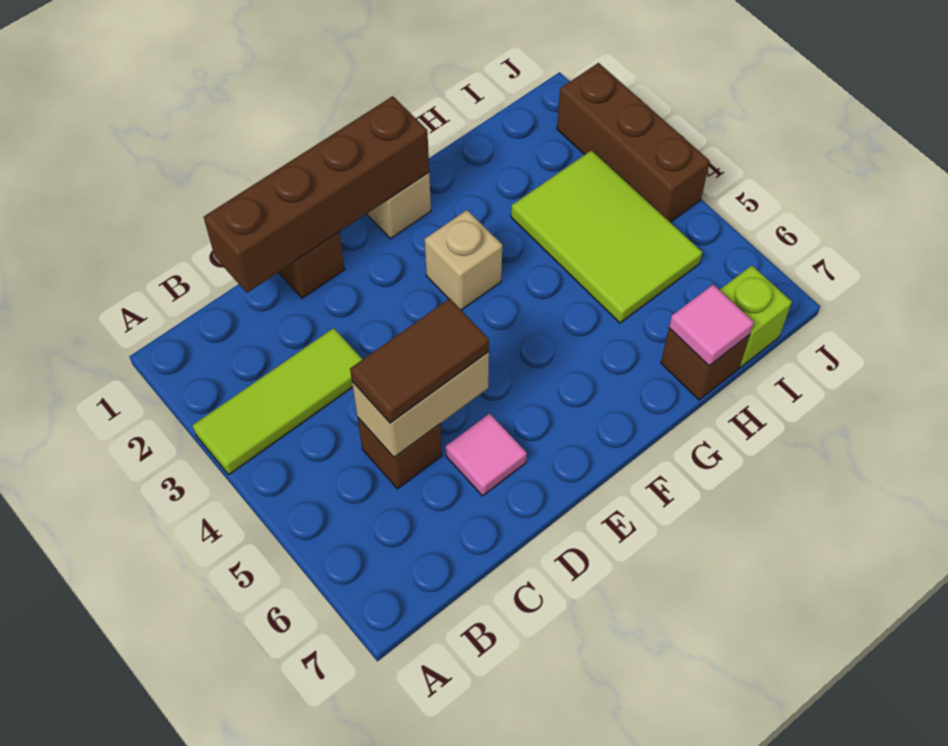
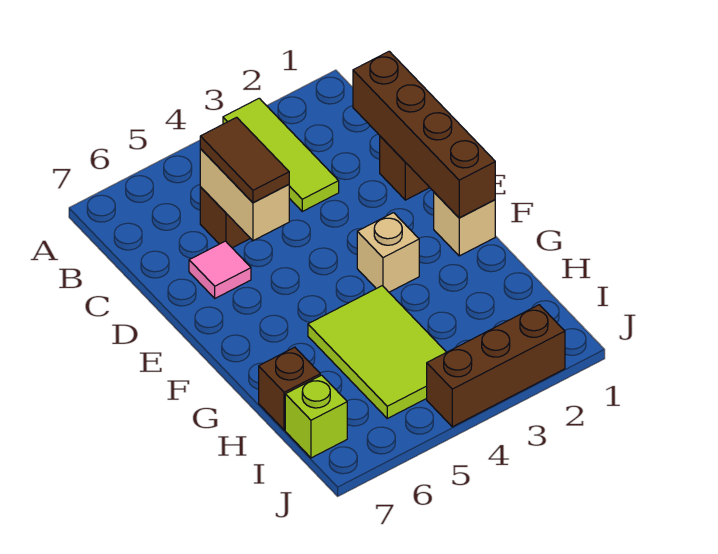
lime 2x3 tile [511,150,702,323] -> lime 2x3 tile turned to [308,286,446,418]
pink 1x1 tile [669,284,754,366] -> none

